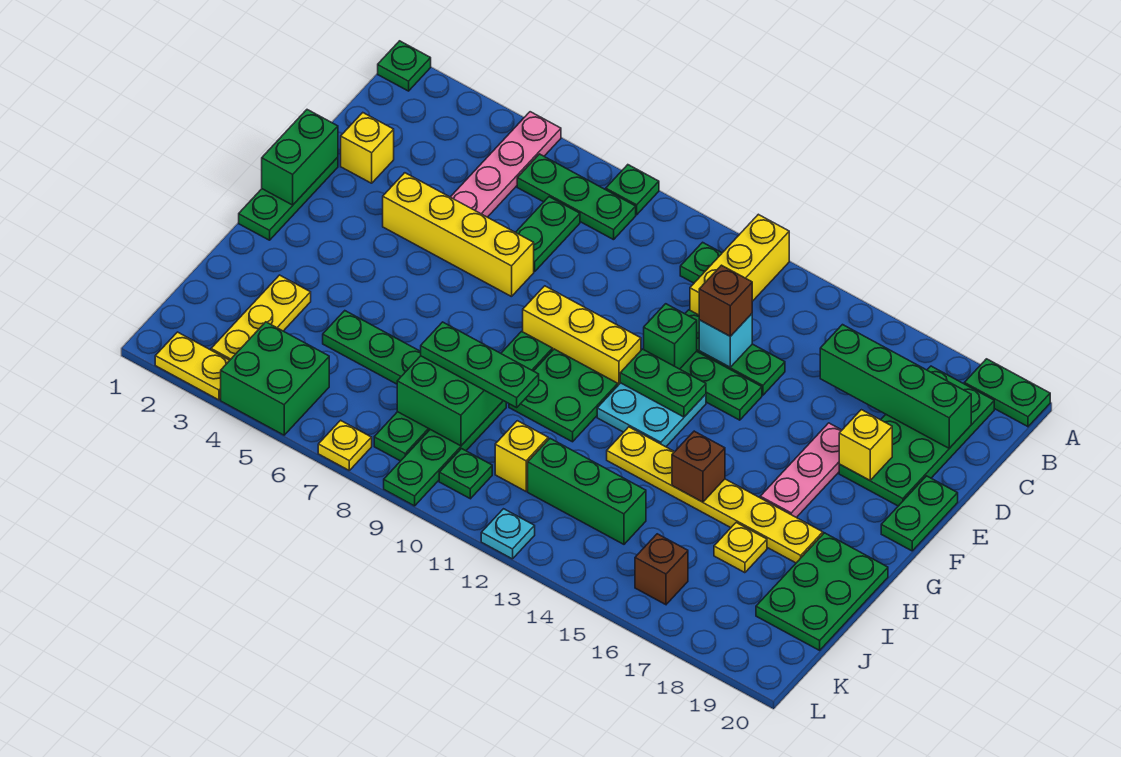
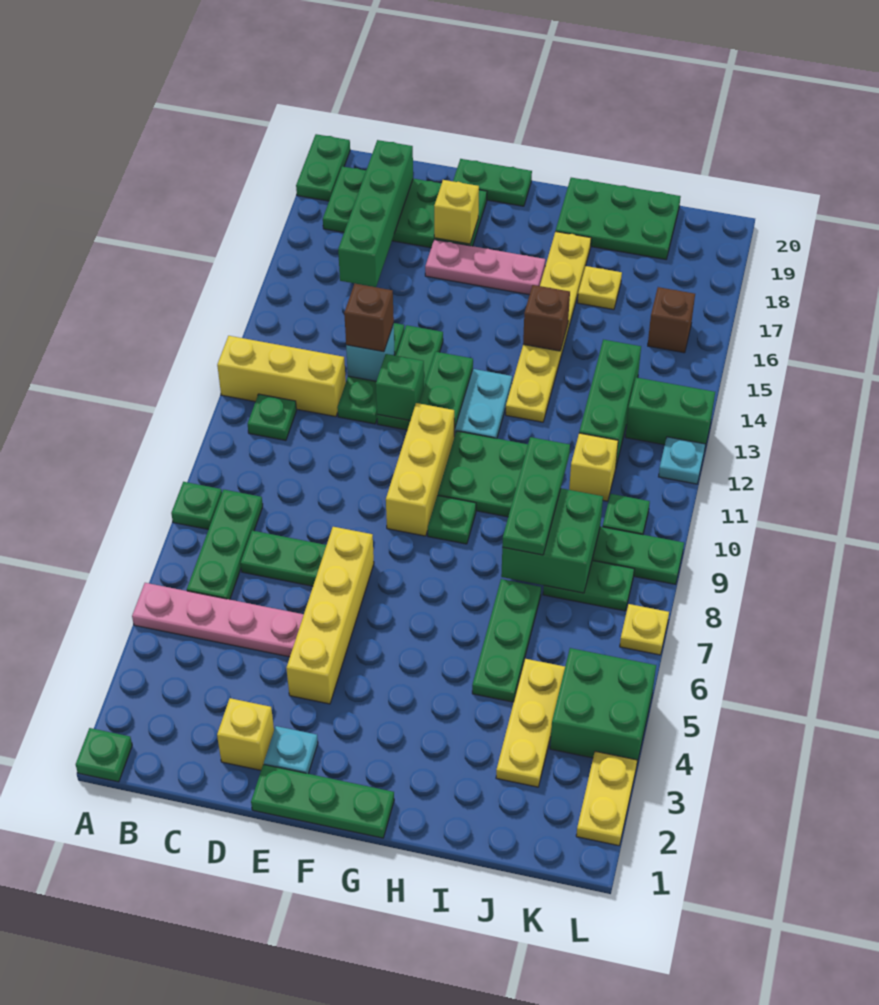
green 1x2 brick [262,110,338,205] -> green 1x2 brick moved to [625,377,715,446]
none -> cyan 1x1 plate [264,726,318,774]
yellow 1x3 plate [211,275,311,360] -> yellow 1x3 plate turned to [496,659,565,787]

